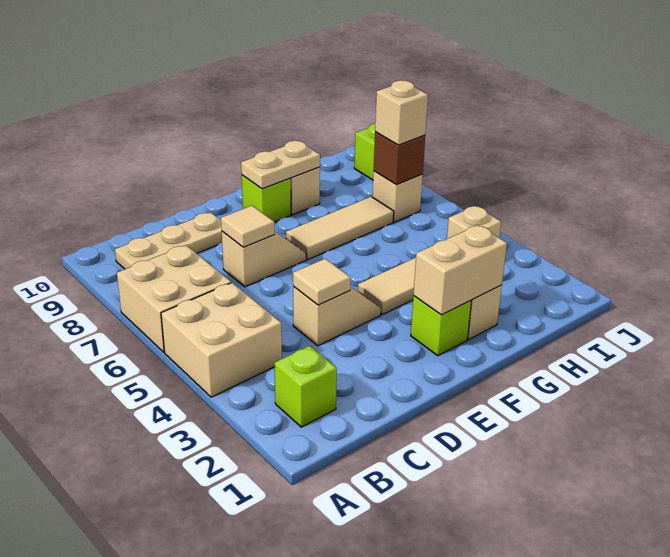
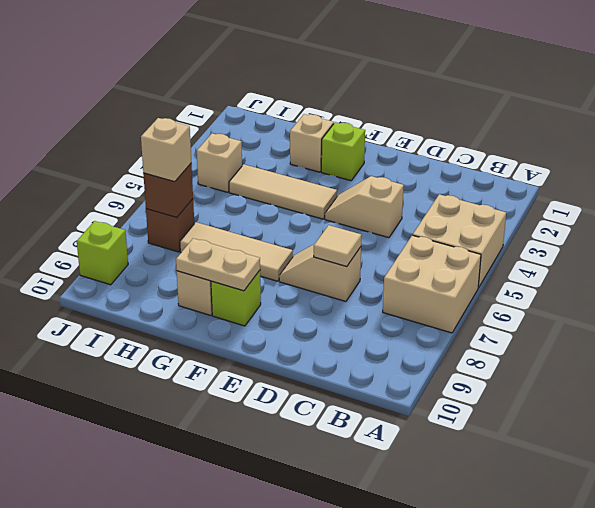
lime 1x1 brick [275,346,337,427] -> none
tan 1x3 plate [115,212,222,269] -> none
tan 1x1 tile [293,259,351,305] -> none
tan 1x2 brick [414,225,507,315] -> none
tan 1x1 brick [373,171,423,222] -> brown 1x1 brick [146,199,194,252]

